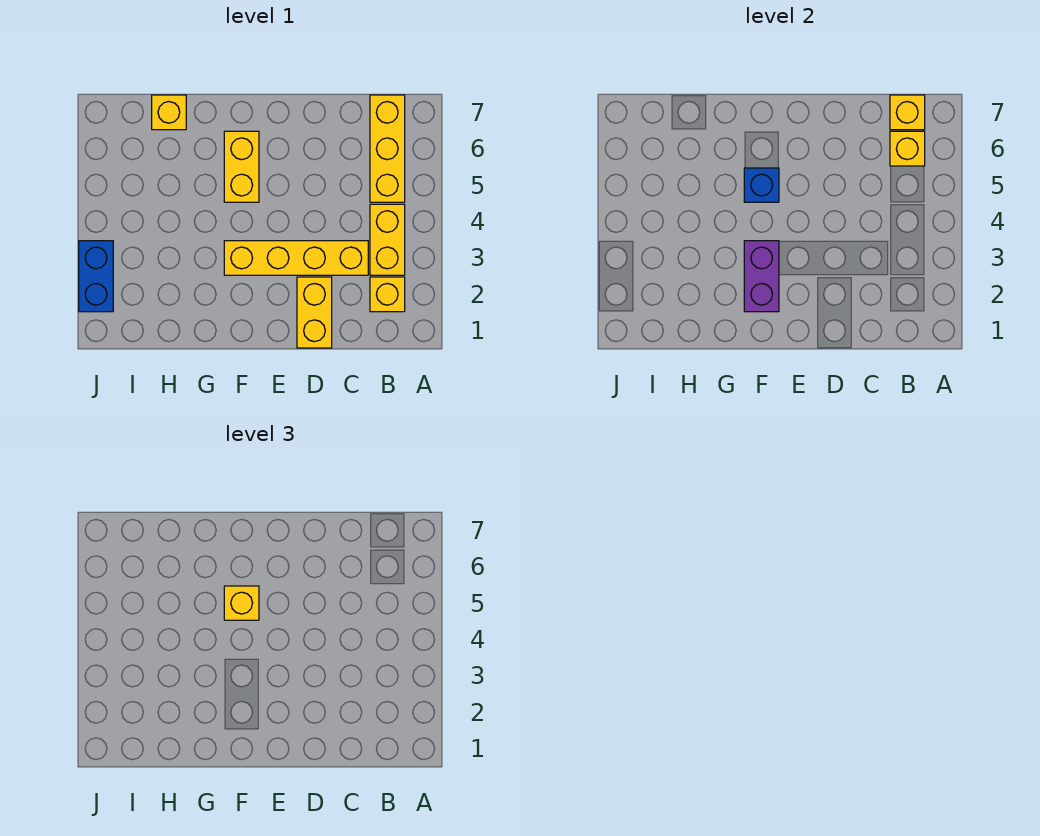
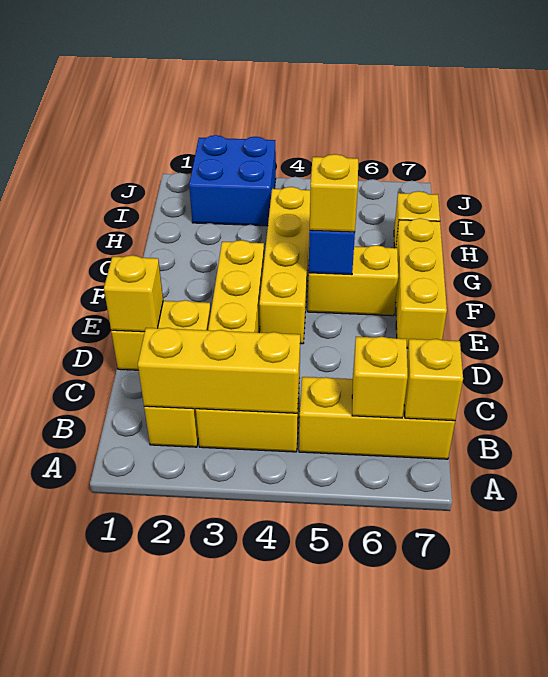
none -> yellow 1x3 brick [138,328,300,413]
none -> yellow 1x1 brick [104,255,163,332]
none -> yellow 1x4 brick [259,187,310,344]
none -> yellow 1x3 brick [396,218,447,348]
purple 1x2 brick [744,241,779,312] -> none
blue 1x2 brick [79,241,113,312] -> blue 2x2 brick [189,135,276,226]

